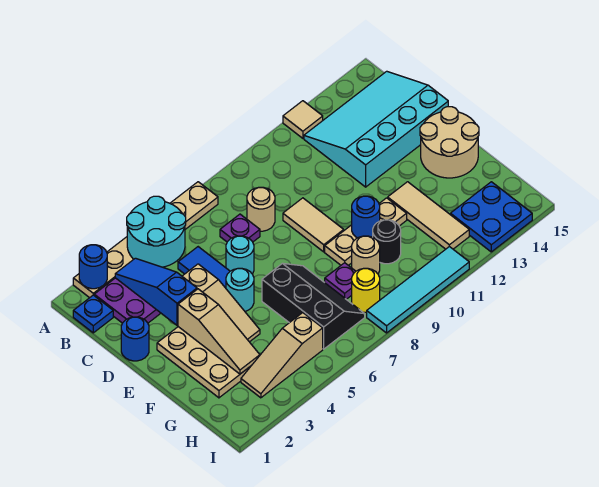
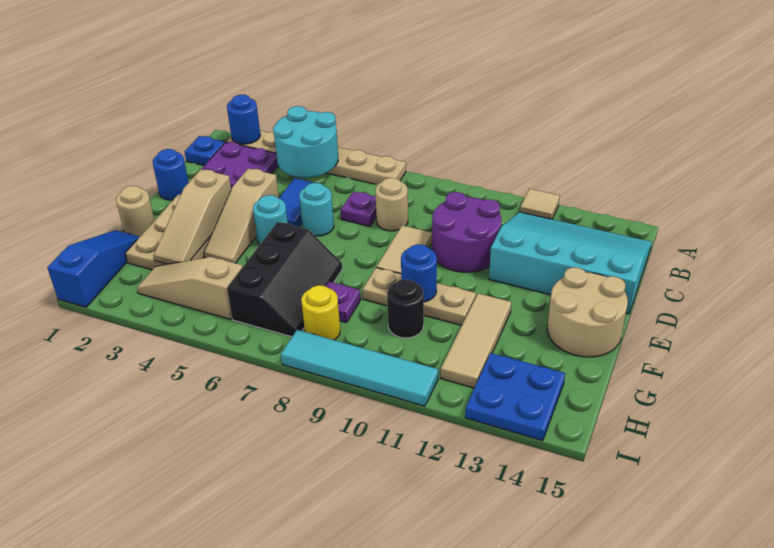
blue 1x3 slope [115,258,197,325] -> blue 1x3 slope moved to [47,230,140,307]
none -> purple 2x2 round brick [432,192,501,272]
tan 1x1 round brick [352,236,380,274] -> tan 1x1 round brick moved to [116,186,155,236]

